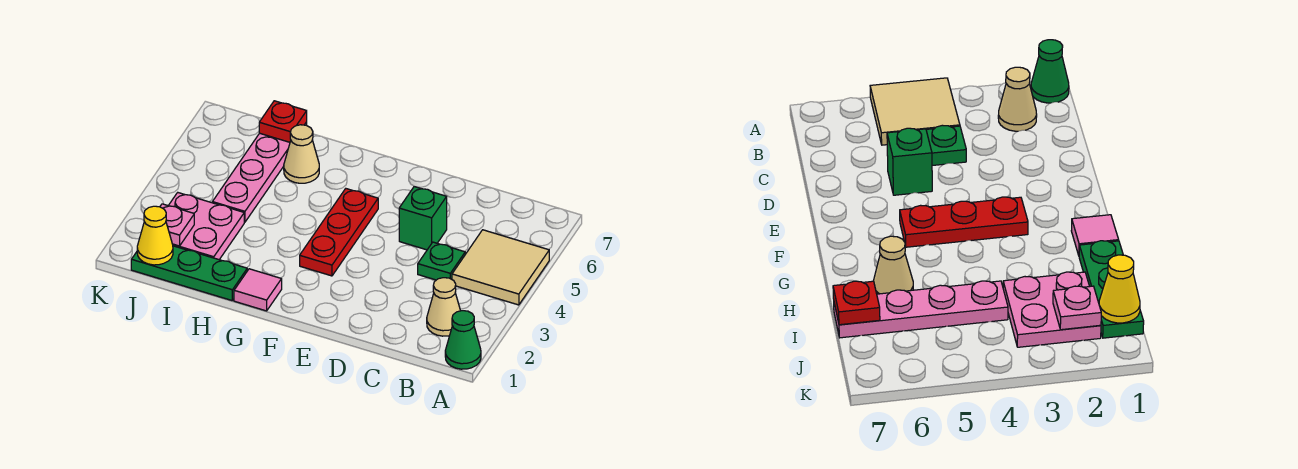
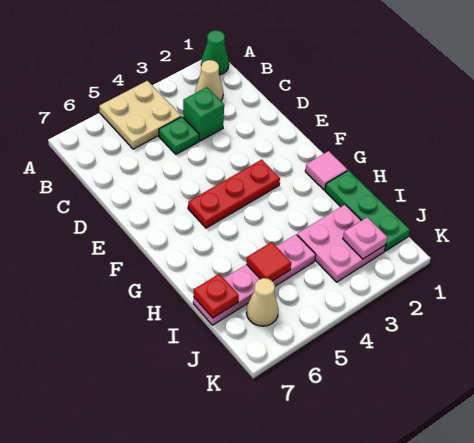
tan 2x2 tile [452,230,549,305] -> tan 2x2 plate [99,81,181,149]
green 1x1 brick [399,187,447,250] -> green 1x1 brick moved to [183,87,224,141]
tan 1x1 cone [284,125,319,183] -> tan 1x1 cone moved to [246,278,278,326]
none -> red 1x1 tile [247,242,291,281]
yellow 1x1 cone [137,206,173,265] -> none

